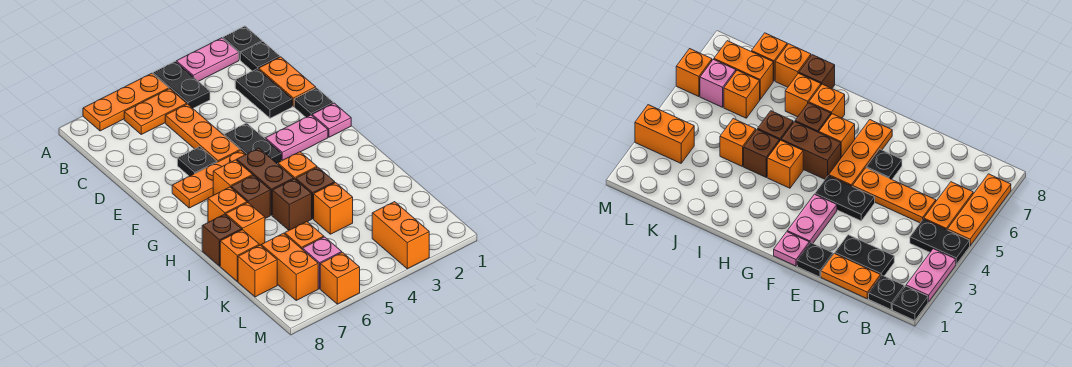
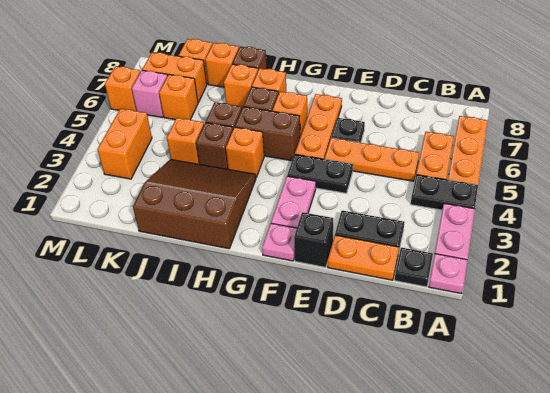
black 1x1 plate [223,26,262,60] -> pink 1x1 plate [429,254,467,294]
black 1x1 plate [294,88,333,117] -> black 1x1 brick [294,212,333,267]
none -> brown 3x3 slope [133,159,256,249]
orange 1x2 brick [372,202,429,269] -> orange 1x2 brick turned to [97,109,152,179]

